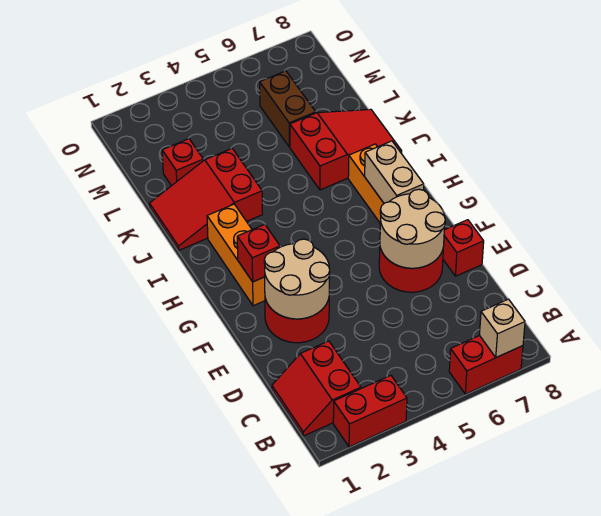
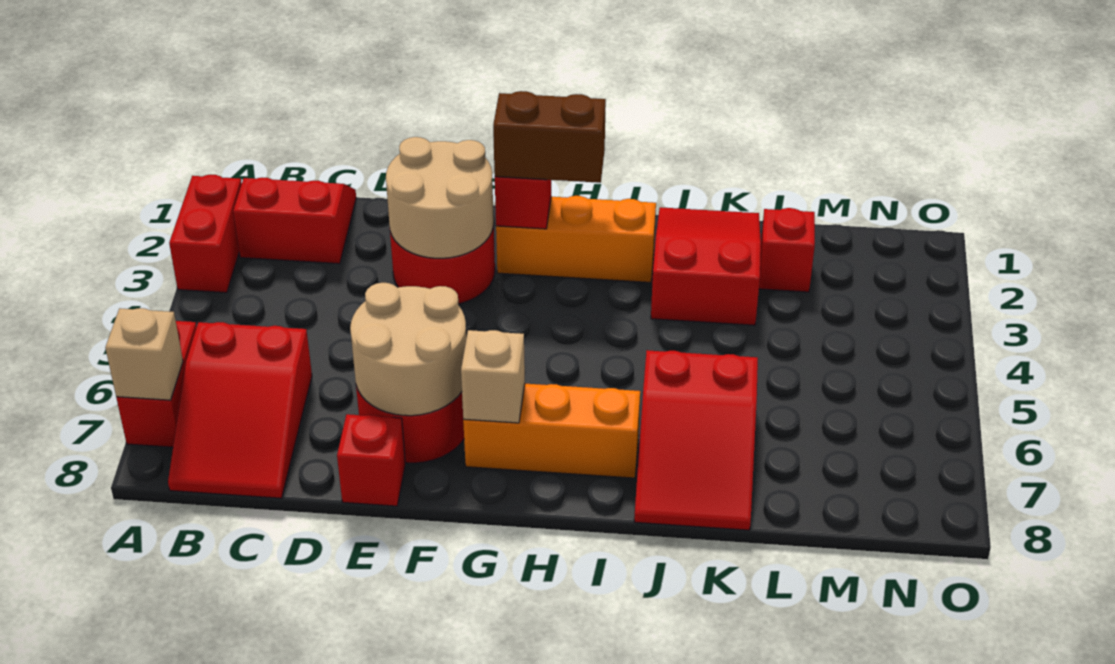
none -> red 2x3 slope [168,322,312,498]
tan 1x2 brick [365,141,424,203] -> tan 1x1 brick [461,330,525,423]
brown 1x2 brick [260,71,316,147] -> brown 1x2 brick moved to [493,91,606,183]

